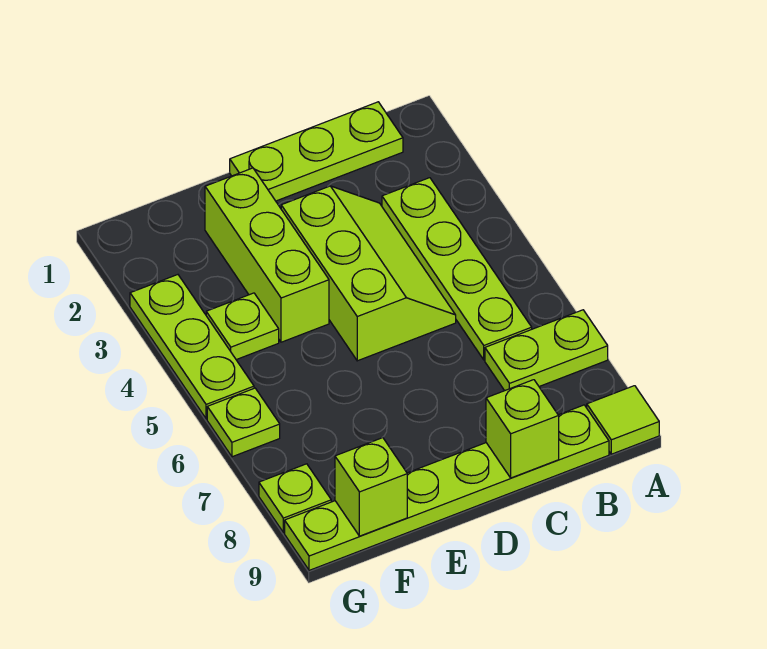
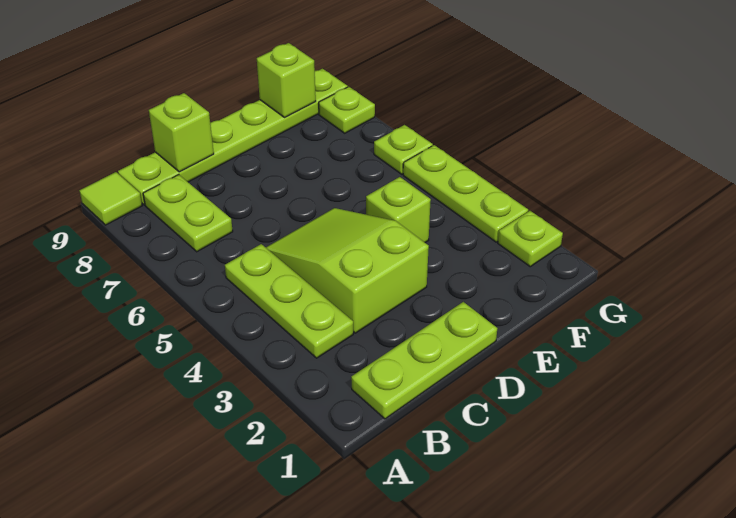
lime 1x2 plate [485,310,608,391] -> lime 1x2 plate turned to [143,175,233,252]
lime 1x4 plate [382,178,532,360] -> lime 1x3 plate [225,244,353,358]
lime 2x3 slope [281,186,456,361] -> lime 2x3 slope turned to [266,208,429,333]
lime 1x3 brick [205,168,329,342] -> lime 1x1 brick [366,177,431,242]
lime 1x1 plate [206,293,279,360] -> lime 1x1 plate moved to [498,211,563,267]

